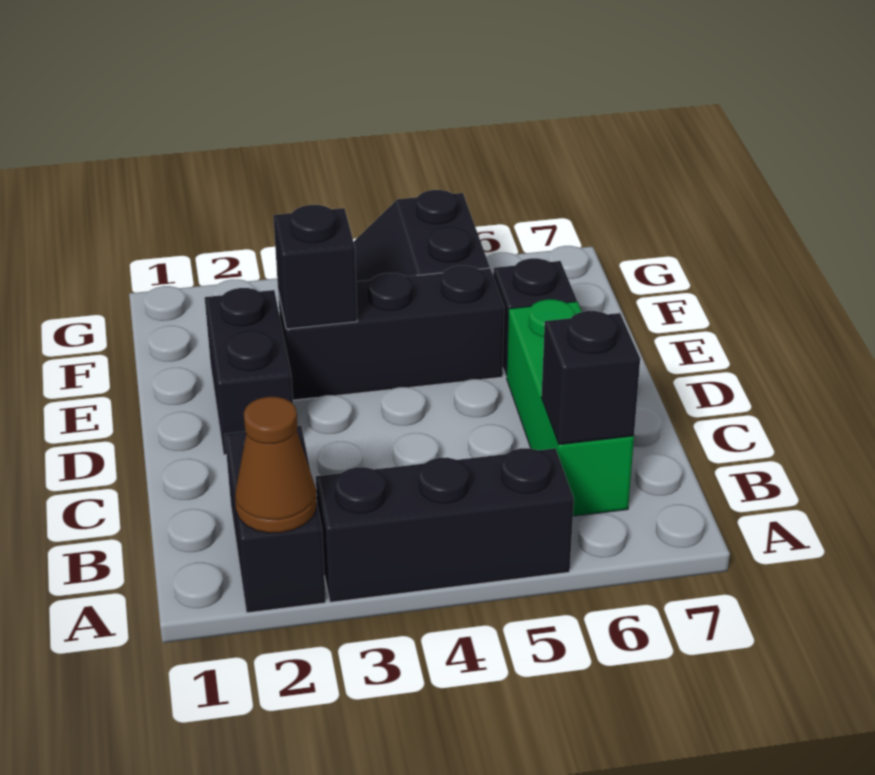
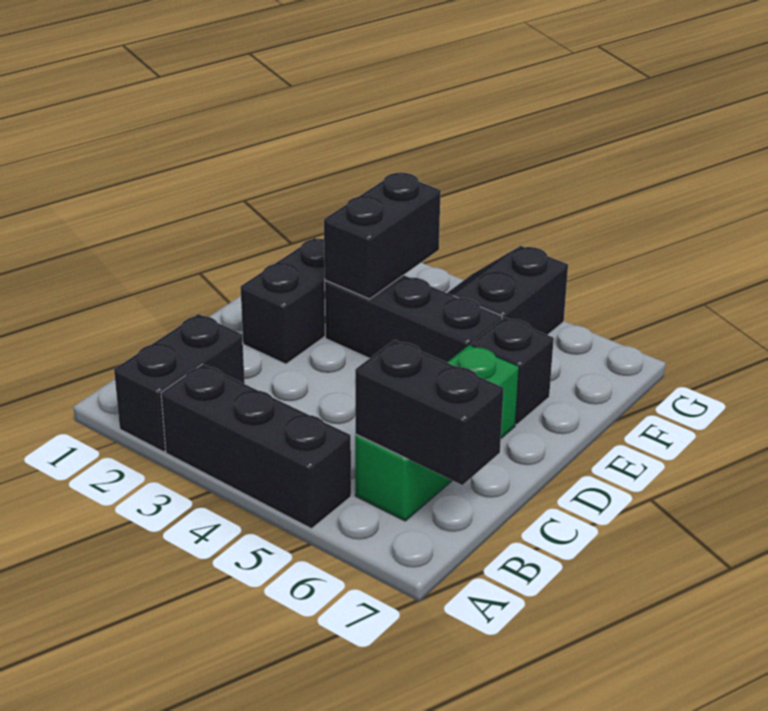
brown 1x1 cone [235,397,317,533] -> none
black 1x1 brick [541,311,640,445] -> black 1x2 brick [355,340,504,485]
black 1x1 brick [273,205,357,329] -> black 1x2 brick [324,173,441,299]

